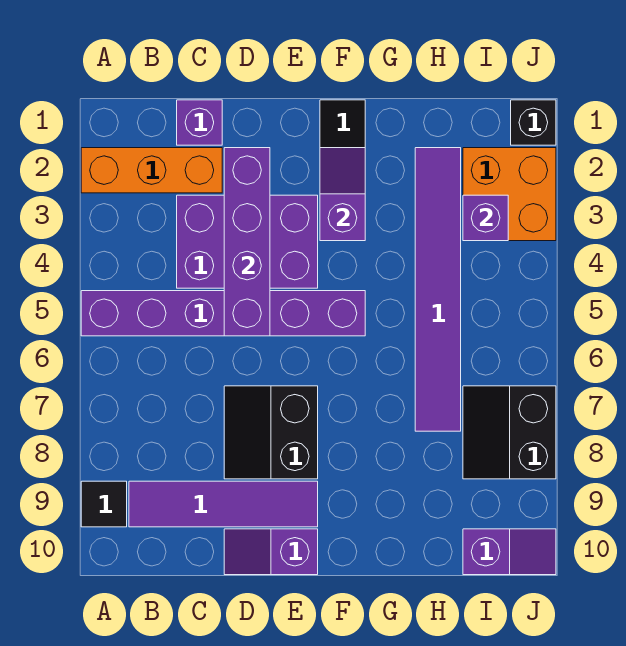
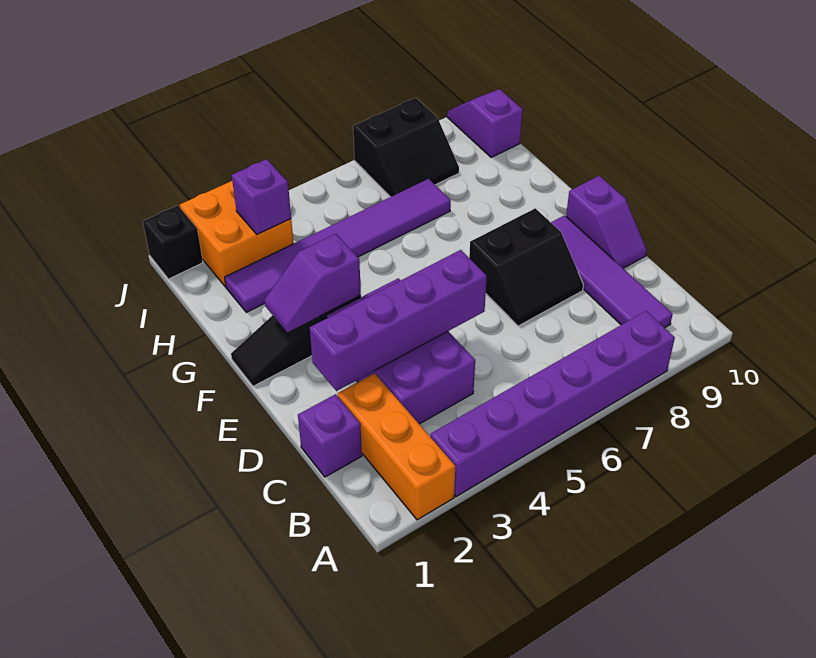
purple 1x6 brick [81,291,365,336] -> purple 1x6 brick turned to [430,311,675,497]
black 1x1 tile [81,481,127,527] -> none

